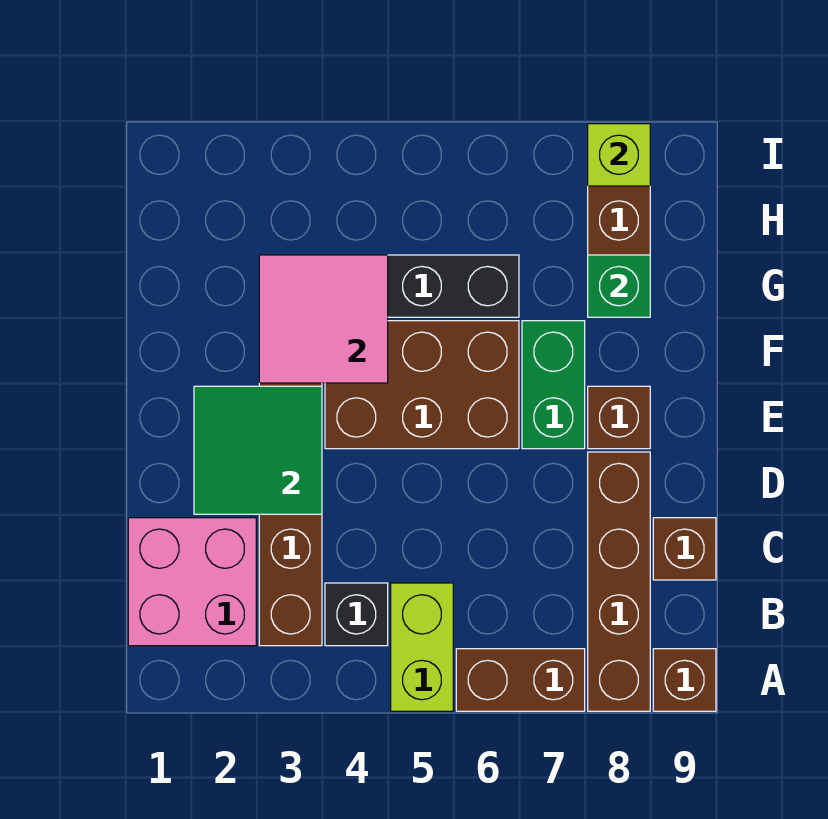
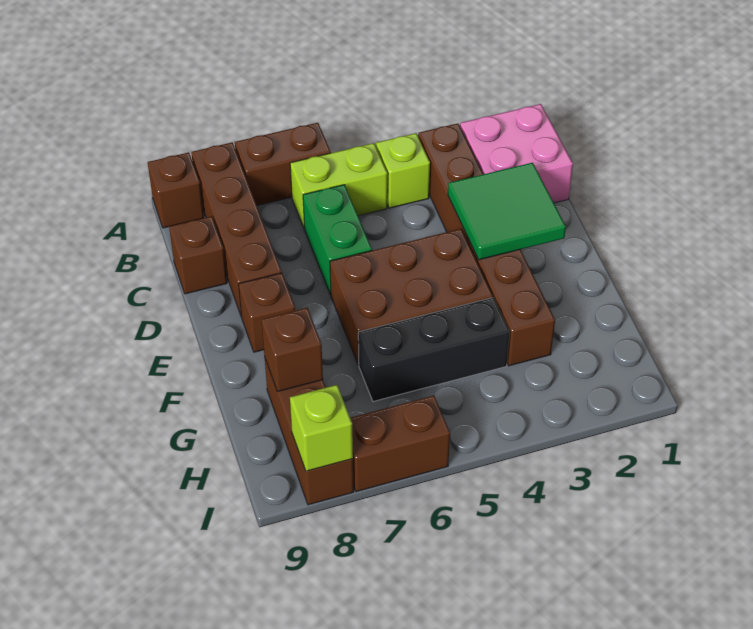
lime 1x2 brick [391,583,453,711] -> lime 1x2 brick turned to [290,143,387,229]
black 1x1 brick [325,583,388,646] -> lime 1x1 brick [376,133,430,208]
green 1x2 brick [522,321,585,449] -> green 1x2 brick moved to [303,185,372,295]
pink 2x2 tile [259,255,388,383] -> none
green 1x1 brick [588,255,650,317] -> brown 1x1 brick [261,308,323,392]
none -> brown 1x2 brick [350,396,450,492]

